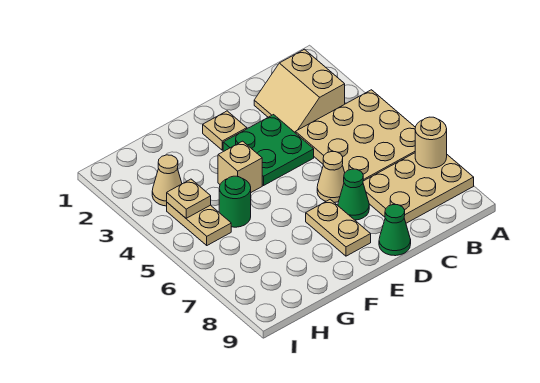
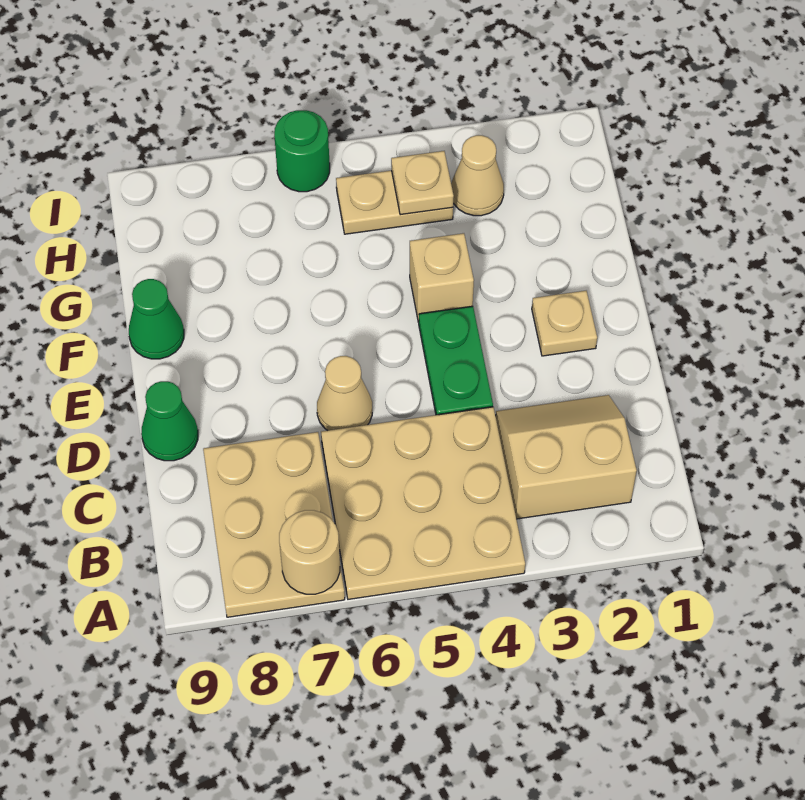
green 2x2 plate [223,115,314,185] -> green 1x2 plate [419,306,493,415]
green 1x1 cone [338,169,369,220] -> green 1x1 cone moved to [129,279,184,359]
tan 1x2 plate [306,199,371,256] -> none
green 1x1 round brick [219,176,251,227] -> green 1x1 round brick moved to [274,110,330,192]

